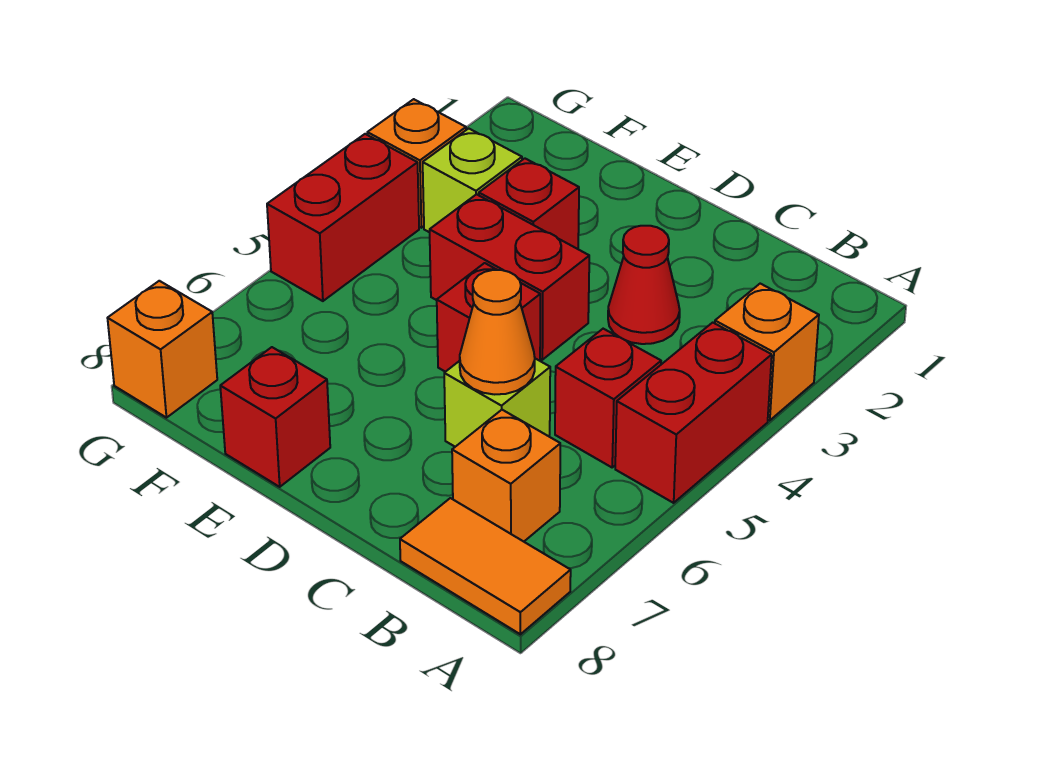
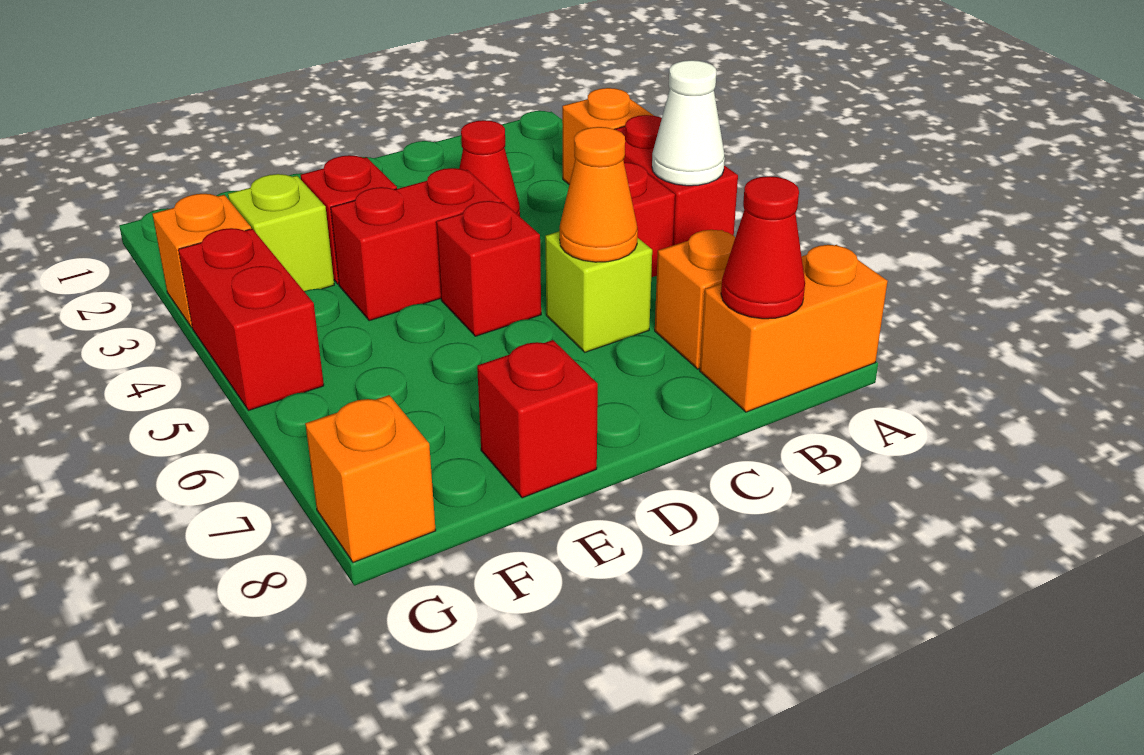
none -> white 1x1 cone [652,60,725,186]
orange 1x2 tile [400,498,571,634] -> orange 1x2 brick [700,245,888,412]
none -> red 1x1 cone [721,176,805,319]

